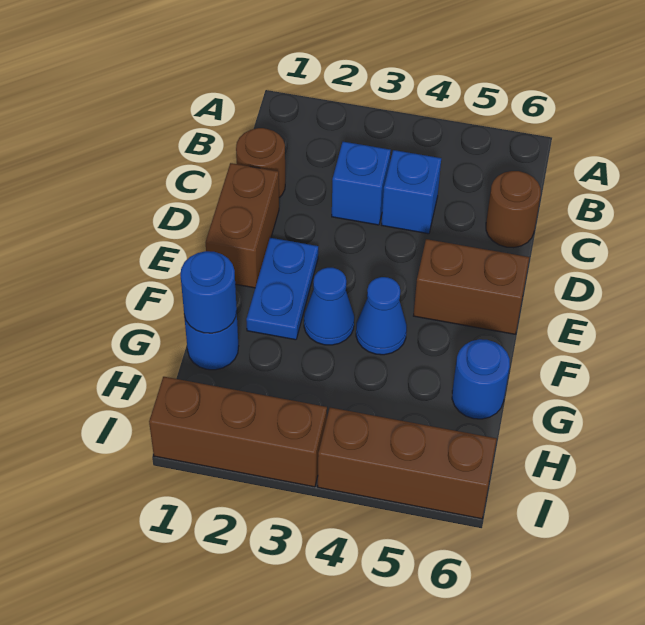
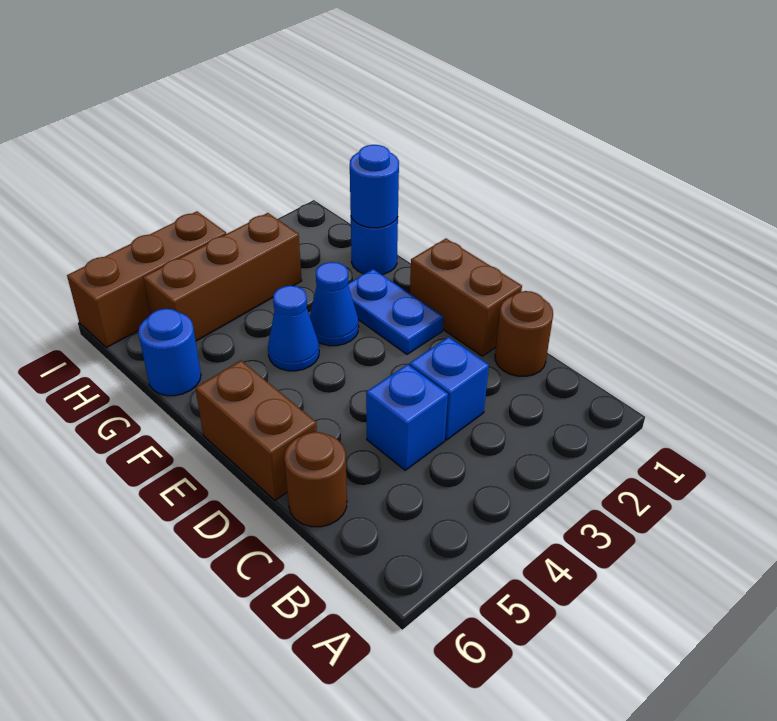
brown 1x2 brick [414,239,529,334] -> brown 1x2 brick turned to [195,361,317,500]
brown 1x3 brick [149,377,327,487] -> brown 1x3 brick moved to [143,213,302,341]

